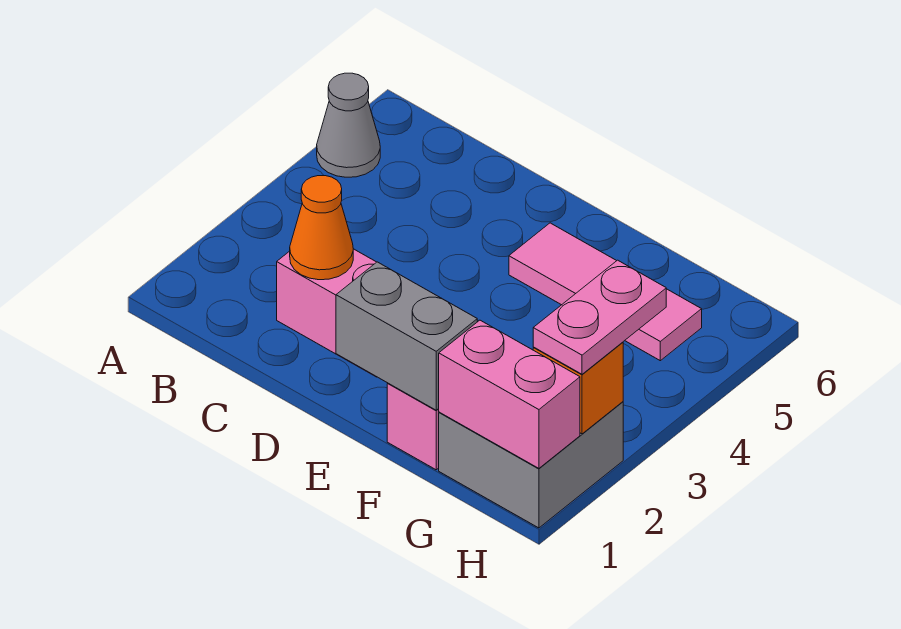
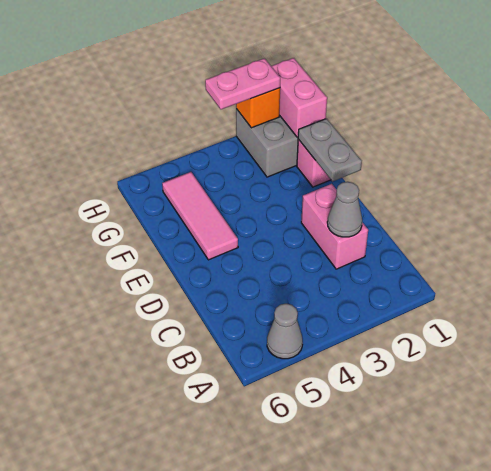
orange 1x1 cone [290,176,353,280] -> grey 1x1 cone [327,182,362,237]
grey 1x2 brick [336,262,477,410] -> grey 1x2 plate [298,119,362,182]

